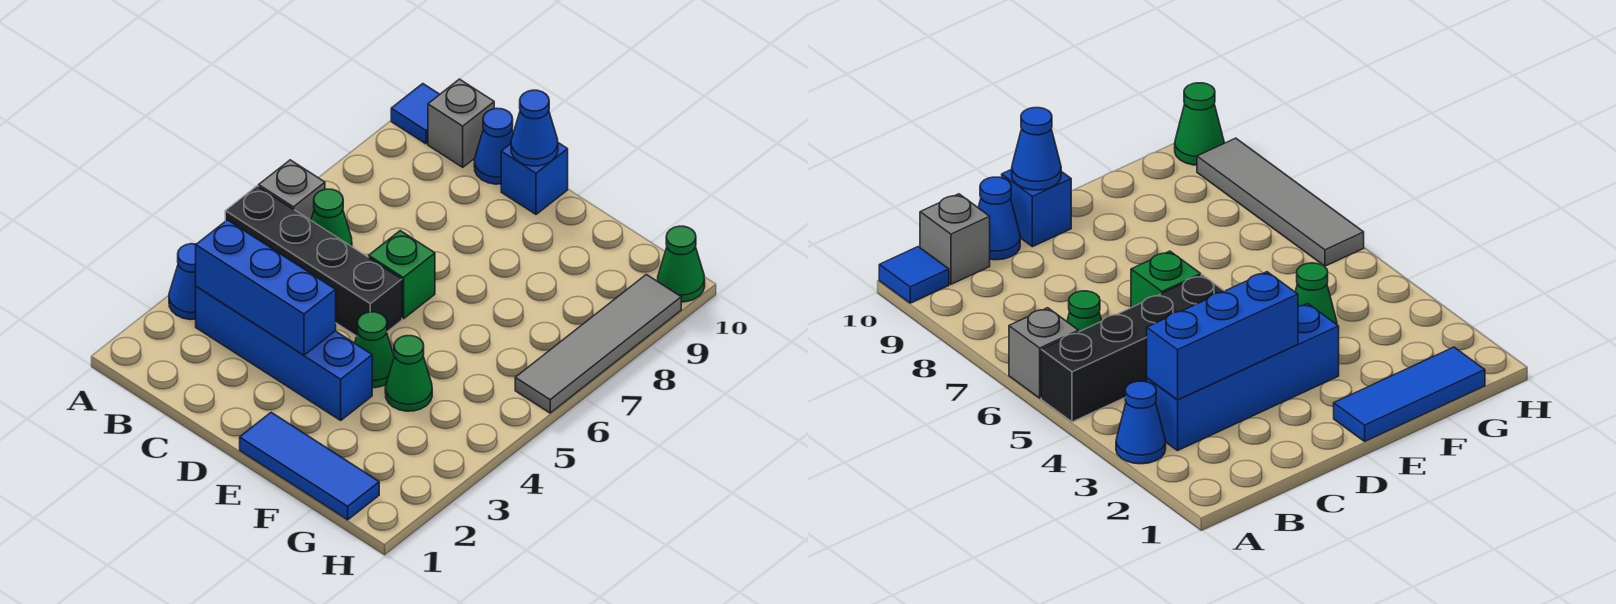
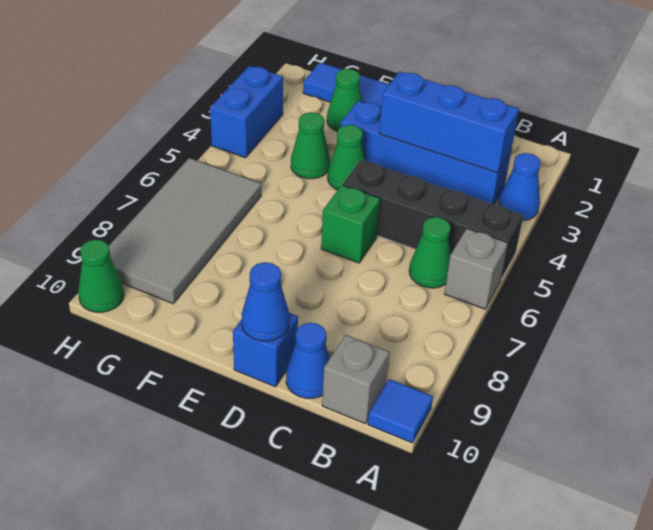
none -> green 1x1 cone [327,69,362,132]
none -> blue 1x2 brick [210,66,283,158]
grey 1x4 tile [515,274,681,413] -> grey 2x4 tile [109,158,261,304]

